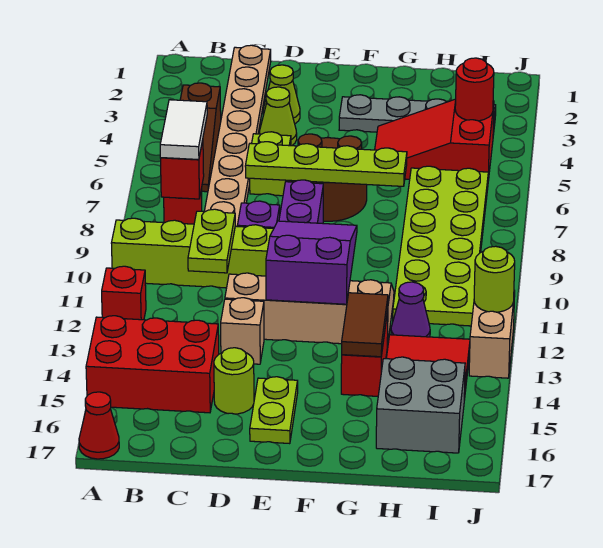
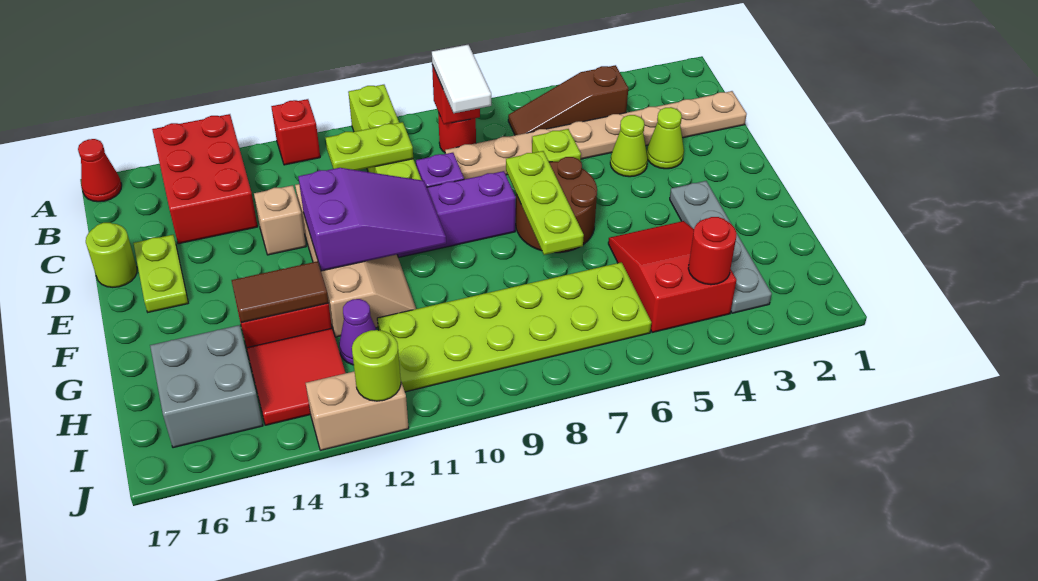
white 1x2 tile [160,100,207,160] -> white 1x2 tile turned to [432,45,491,113]
lime 1x4 plate [245,142,407,186] -> lime 1x3 plate [506,151,584,255]
lime 1x1 round brick [214,348,254,414] -> lime 1x1 round brick moved to [86,223,137,287]
lime 1x2 plate [250,377,298,444] -> lime 1x2 plate turned to [134,235,188,312]

